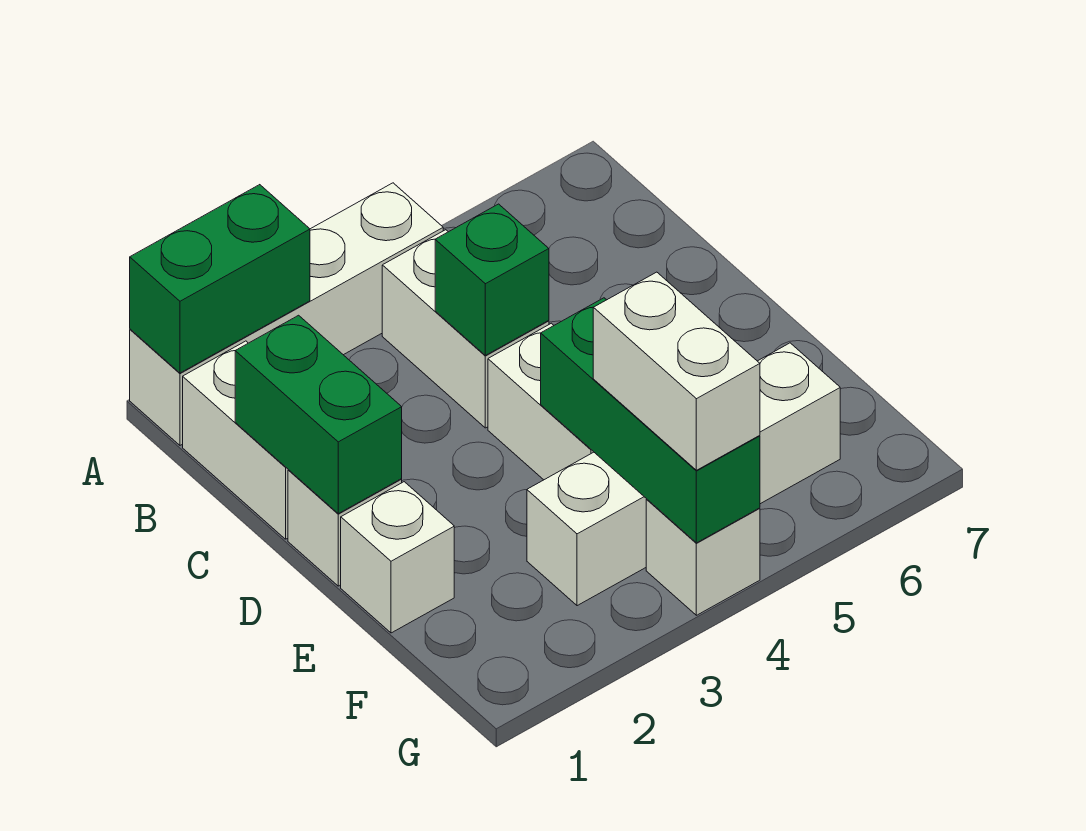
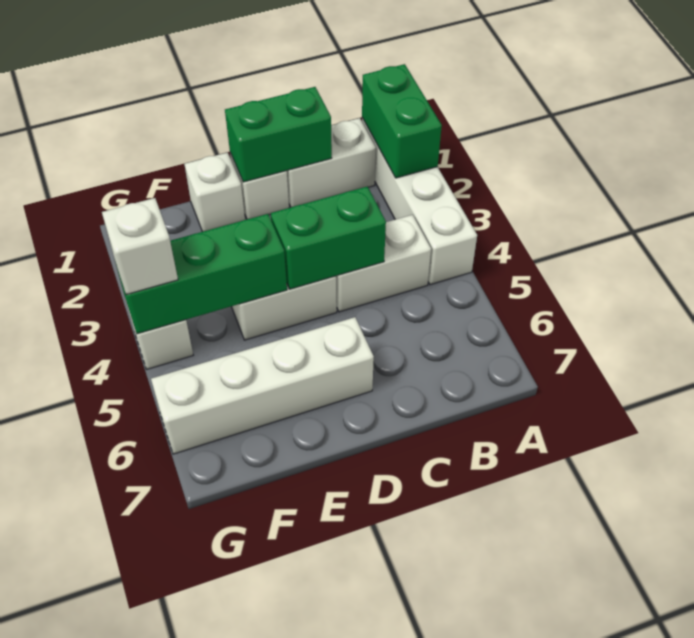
green 1x1 brick [435,204,549,355] -> green 1x2 brick [271,187,386,289]
white 1x4 brick [527,343,840,606] -> white 1x4 brick turned to [151,317,374,454]
white 1x2 brick [593,272,760,470] -> white 1x1 brick [102,198,178,295]

